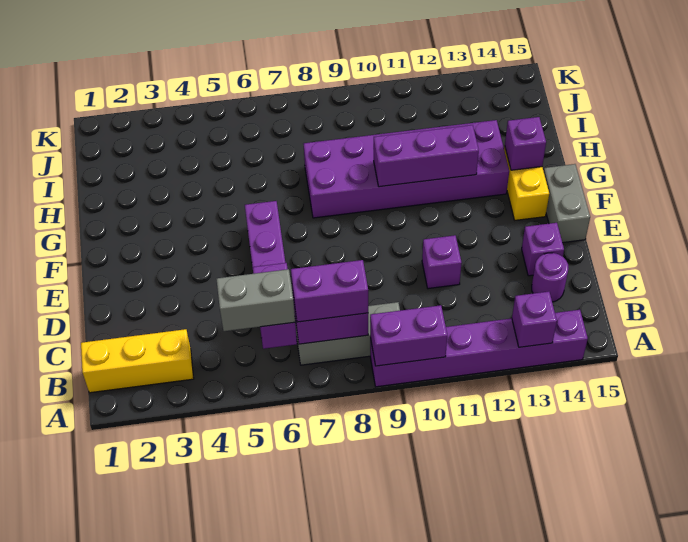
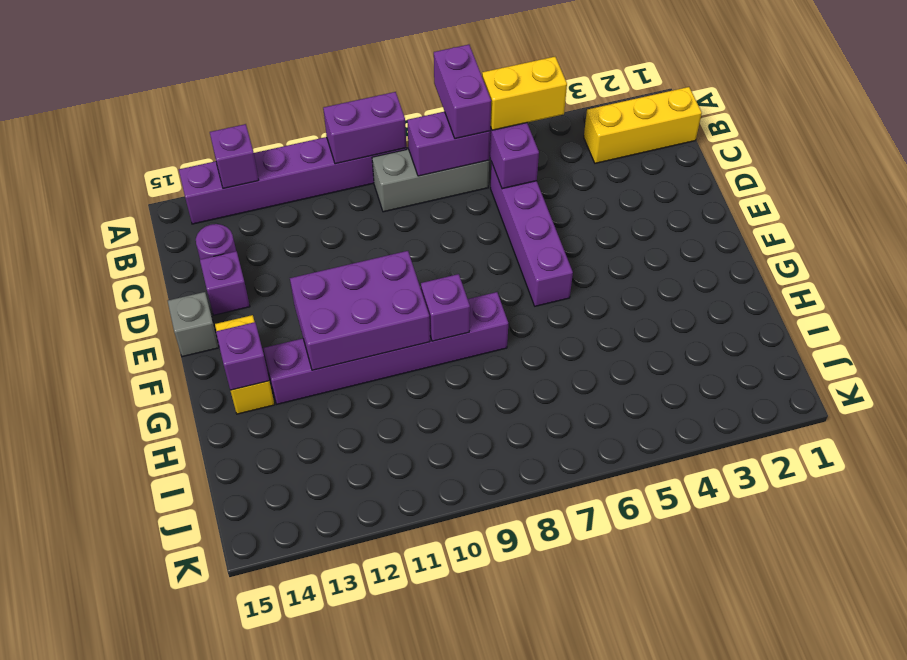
grey 1x2 brick [216,269,295,331] -> yellow 1x2 brick [482,57,567,130]
purple 1x2 brick [291,260,368,322] -> purple 1x2 brick turned to [434,45,491,139]
purple 1x1 brick [422,235,462,289] -> purple 1x1 brick moved to [421,274,470,341]
grey 1x2 brick [544,164,590,243] -> grey 1x1 brick [168,292,219,357]
purple 2x6 brick [304,120,509,218] -> purple 1x6 brick [263,292,508,404]
purple 1x3 brick [374,125,479,187] -> purple 2x3 brick [290,251,430,370]

